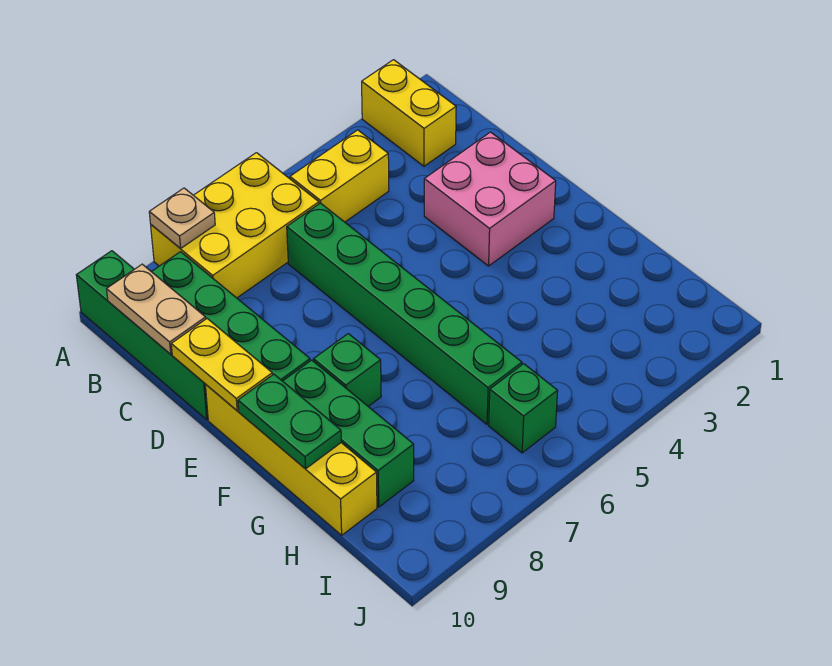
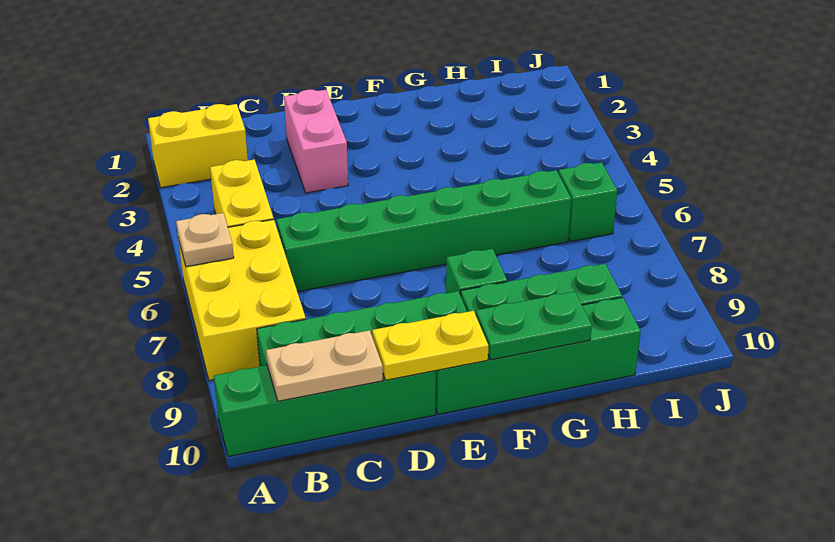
tan 1x1 plate [149,188,215,249] -> tan 1x1 plate moved to [176,213,234,267]
pink 2x2 brick [424,132,556,266] -> pink 1x2 brick [284,90,348,193]
yellow 1x4 brick [205,385,377,535] -> green 1x4 brick [435,297,641,414]

